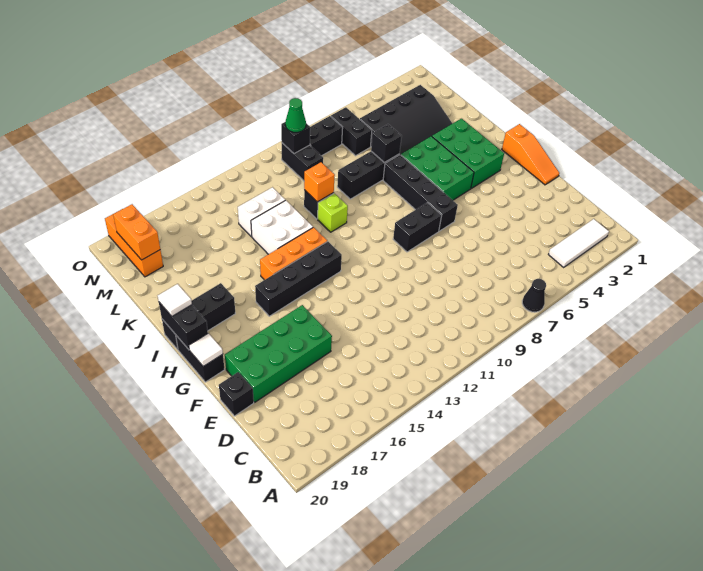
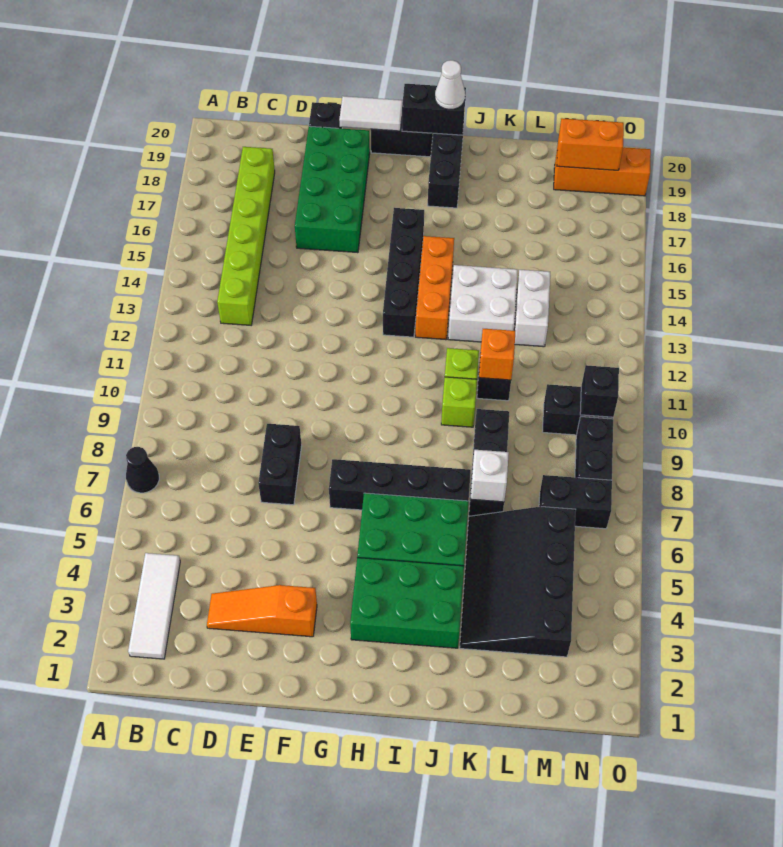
none -> lime 1x6 brick [217,147,275,325]
orange 1x3 slope [502,124,559,185] -> orange 1x3 slope moved to [207,585,317,637]
black 1x2 brick [393,202,442,252] -> black 1x2 brick moved to [258,424,302,505]
white 1x1 tile [189,333,223,366] -> white 1x2 tile [339,96,403,131]
white 1x1 tile [158,284,192,316] -> white 1x1 cone [435,60,465,110]
none -> lime 1x1 brick [441,377,477,427]
black 1x1 brick [371,124,402,163] -> white 1x1 brick [470,450,509,502]
green 1x1 cone [285,98,306,132] -> none

